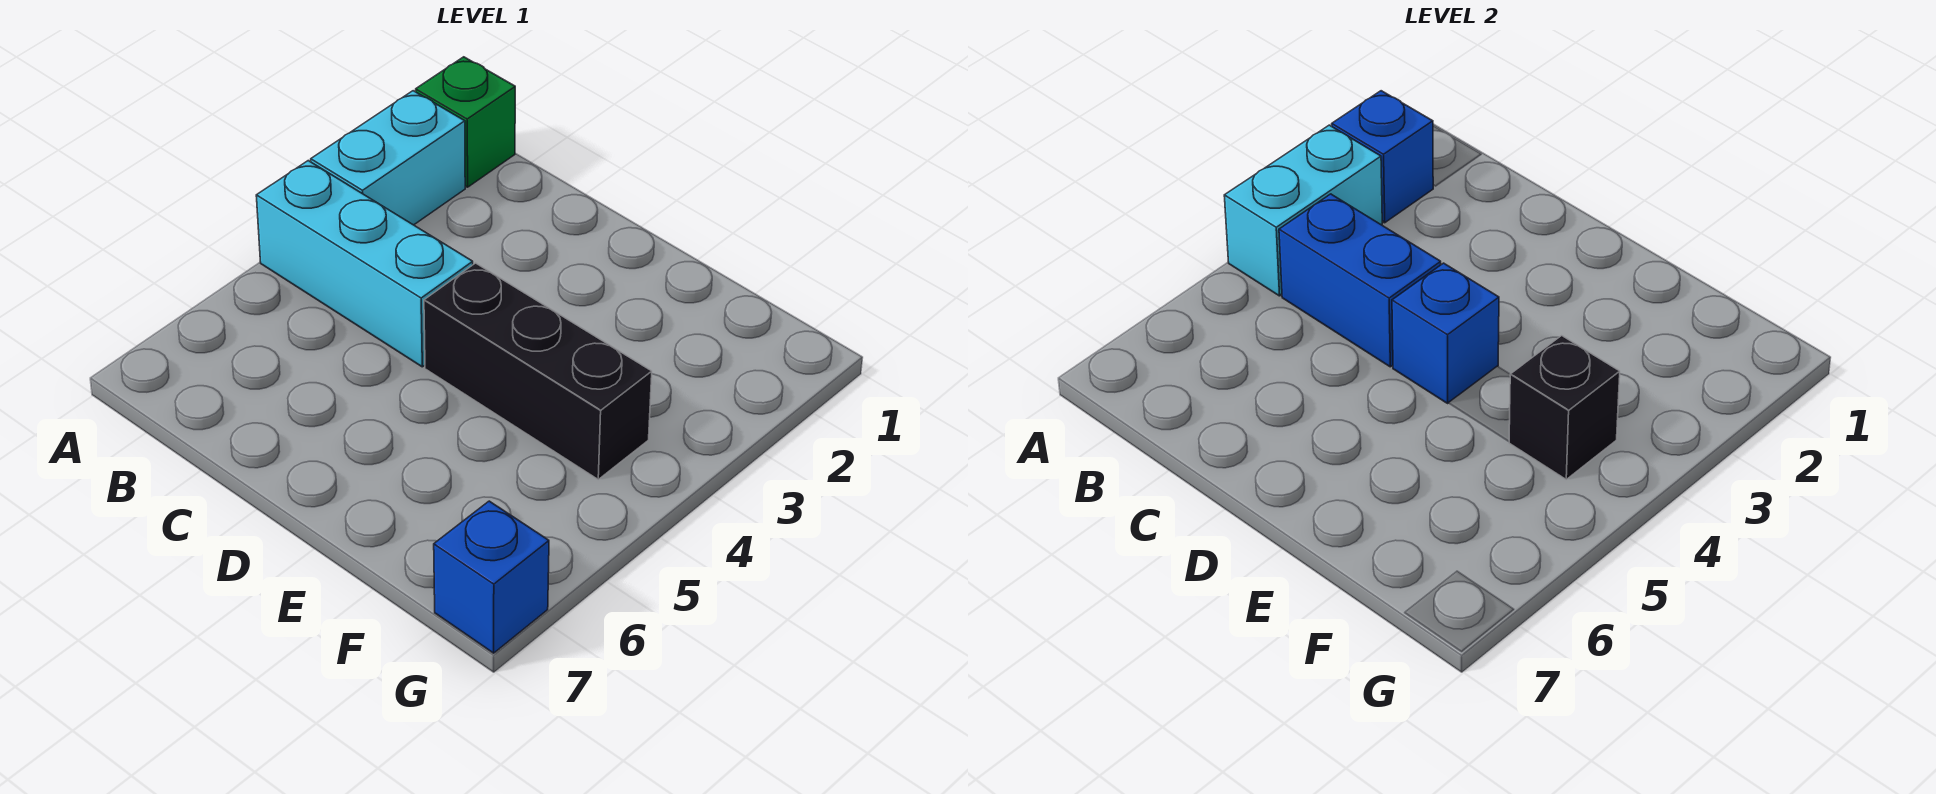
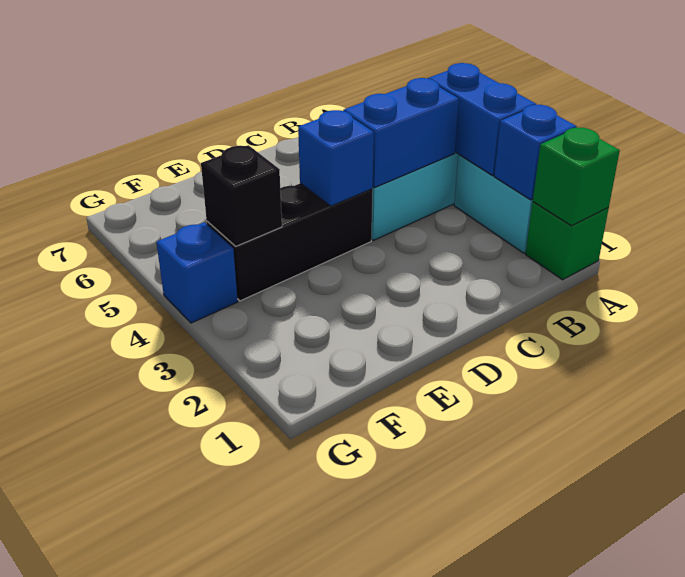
none -> green 1x1 brick [533,128,620,226]
cyan 1x2 brick [1224,125,1382,296] -> blue 1x2 brick [428,63,536,176]
blue 1x1 brick [434,501,549,653] -> blue 1x1 brick moved to [156,222,238,323]

